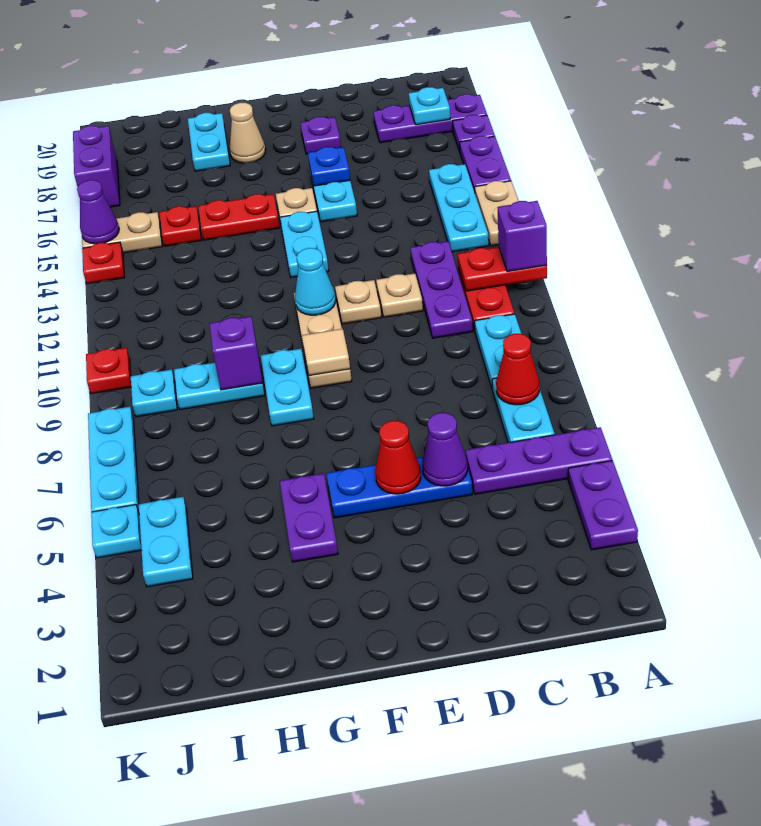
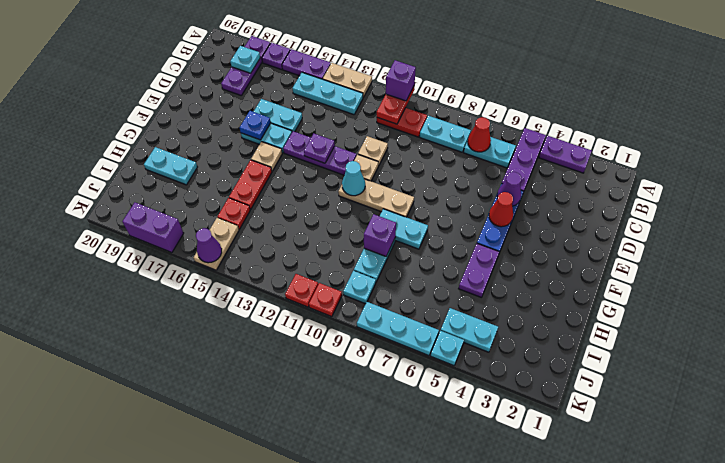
purple 1x3 plate [410,241,473,338] -> purple 1x3 plate moved to [283,131,356,175]
purple 1x1 plate [300,117,341,154] -> purple 1x1 plate moved to [304,134,335,163]
tan 1x1 tile [302,329,350,376] -> none
cyan 1x2 plate [280,211,329,277] -> cyan 1x2 plate moved to [254,99,302,132]
purple 1x2 plate [280,473,338,562] -> purple 1x2 plate turned to [459,243,499,297]
tan 1x1 cone [230,103,265,163] -> none
red 1x1 plate [82,242,125,284] -> red 1x1 plate moved to [285,274,318,307]

